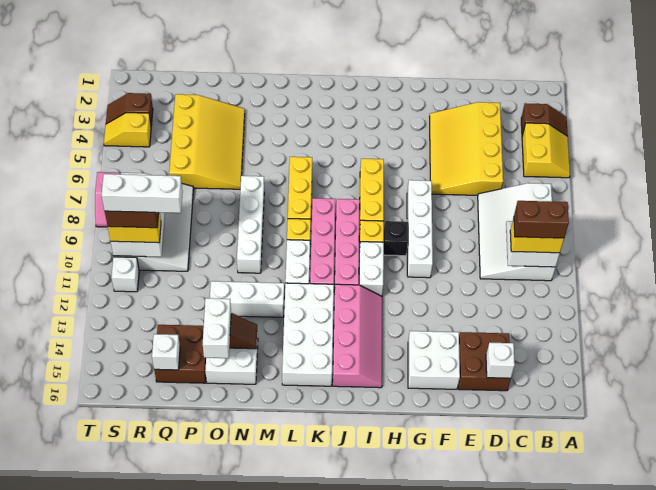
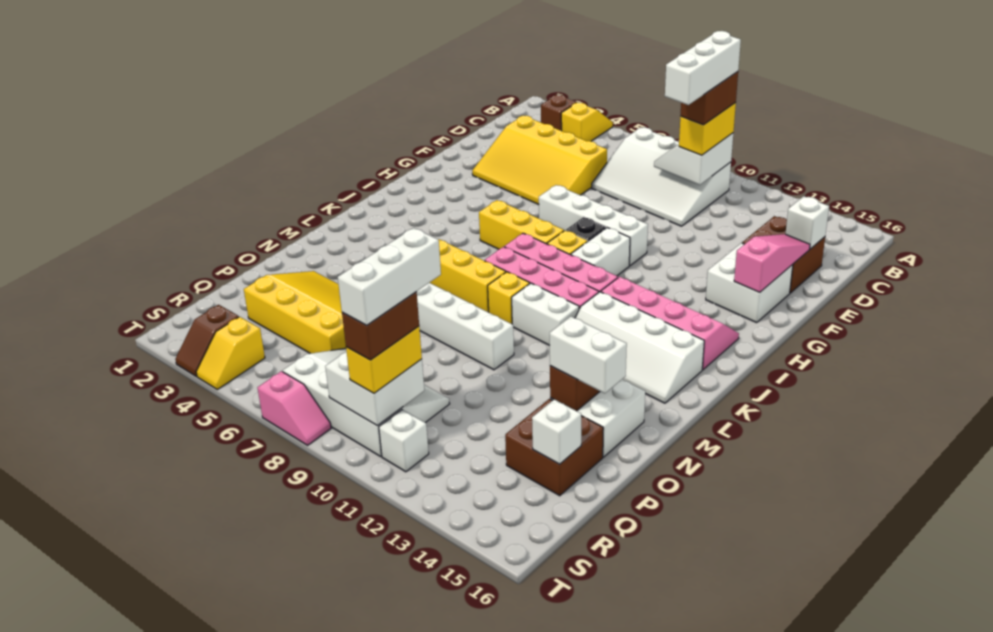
yellow 2x2 slope [522,123,570,178] -> yellow 1x2 slope [561,103,613,141]
none -> pink 1x3 slope [734,234,810,292]
white 1x2 brick [359,242,384,296] -> white 1x2 brick turned to [571,228,630,276]
white 2x4 brick [282,283,334,386] -> white 2x4 slope [575,292,704,403]
white 1x3 brick [210,281,284,317] -> white 1x3 brick moved to [665,31,741,105]

